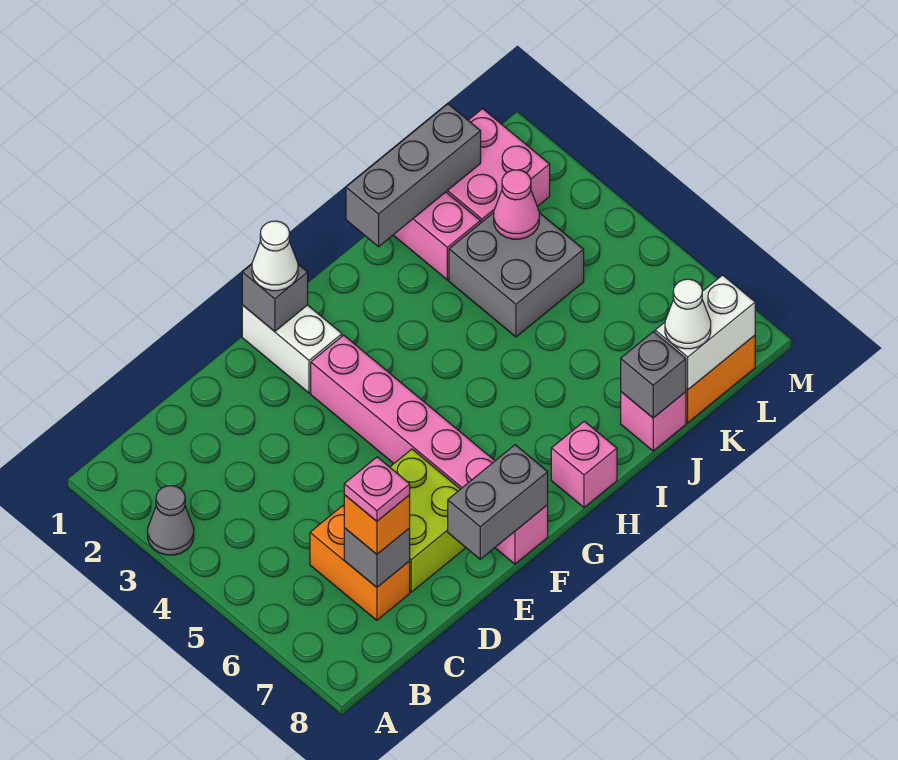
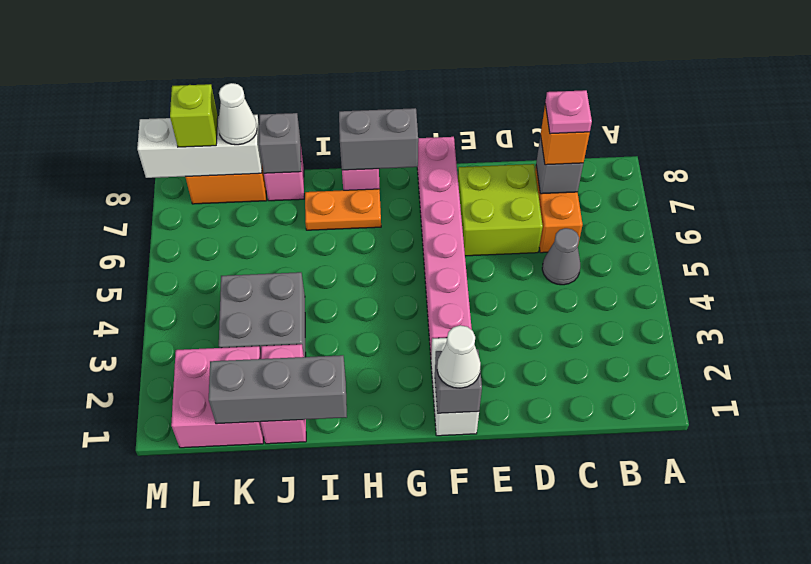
grey 1x1 cone [148,486,194,555] -> grey 1x1 cone moved to [542,228,580,285]
grey 1x2 brick [448,445,548,559] -> grey 1x2 brick moved to [339,108,418,170]
none -> orange 1x2 plate [305,189,381,230]
pink 1x1 cone [494,170,539,239] -> none
white 1x2 brick [655,275,755,390] -> white 1x3 brick [137,115,262,178]
none -> lime 1x1 brick [170,84,218,147]

